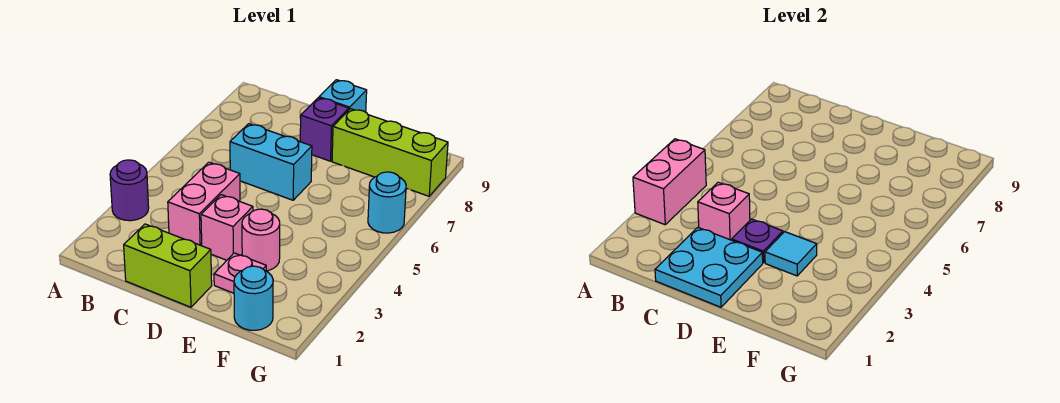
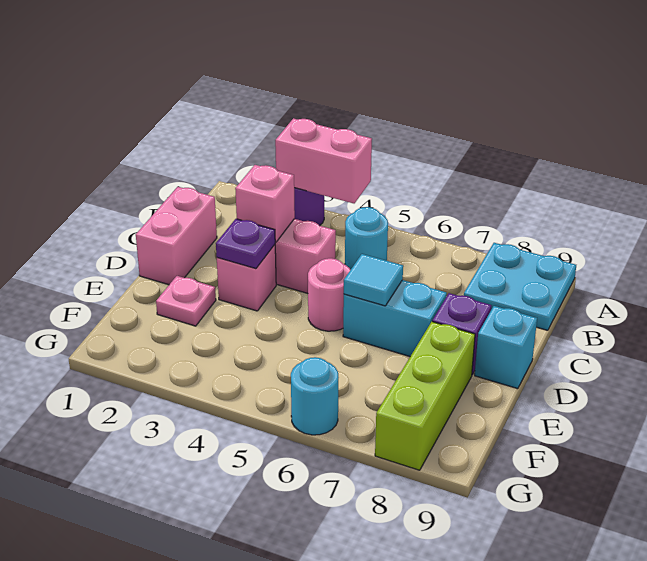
lime 1x2 brick [124,224,212,307] -> pink 1x2 brick [136,187,217,285]
cyan 2x2 plate [655,227,763,307] -> cyan 2x2 plate moved to [464,243,576,330]
cyan 1x2 brick [230,124,312,200] -> cyan 1x2 brick turned to [343,280,447,356]
pink 1x1 round brick [242,209,280,271] -> pink 1x1 round brick moved to [308,258,350,331]
cyan 1x1 tile [765,232,817,276] -> cyan 1x1 tile moved to [344,254,403,306]
cyan 1x1 round brick [234,266,273,330] -> cyan 1x1 round brick moved to [345,207,388,270]

